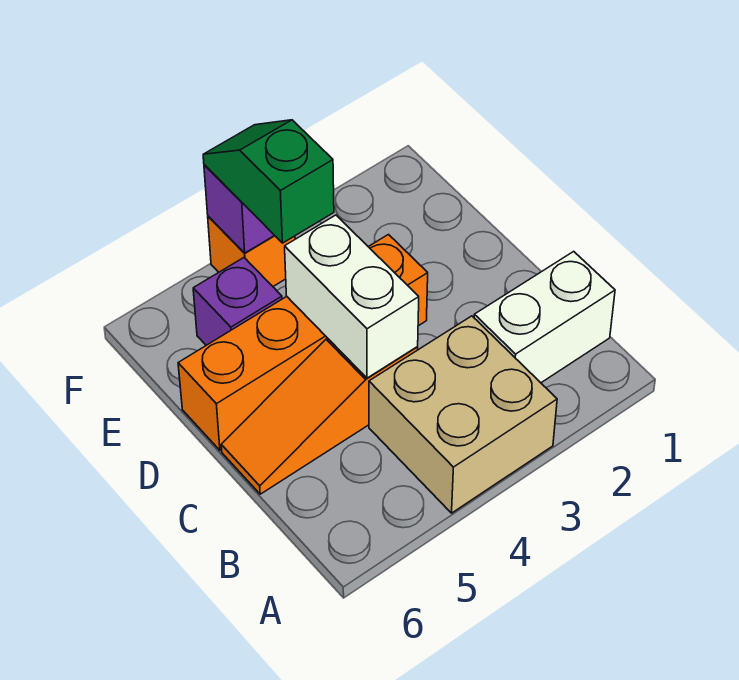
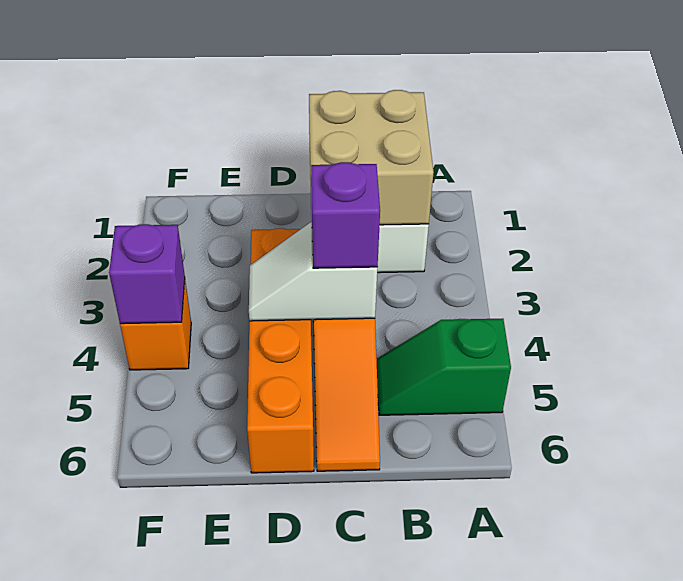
tan 2x2 brick [369,316,557,513] -> tan 2x2 brick moved to [309,90,434,225]
white 1x2 brick [285,215,419,378] -> white 1x2 slope [249,222,377,321]
green 1x2 slope [203,120,334,243] -> green 1x2 slope moved to [377,319,511,415]
purple 1x1 brick [193,258,282,345] -> purple 1x1 brick moved to [311,162,380,268]

